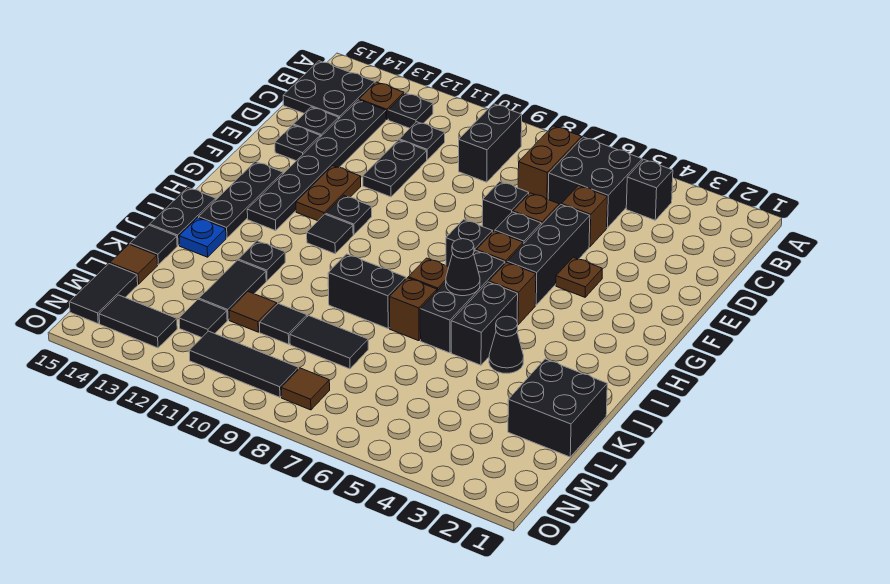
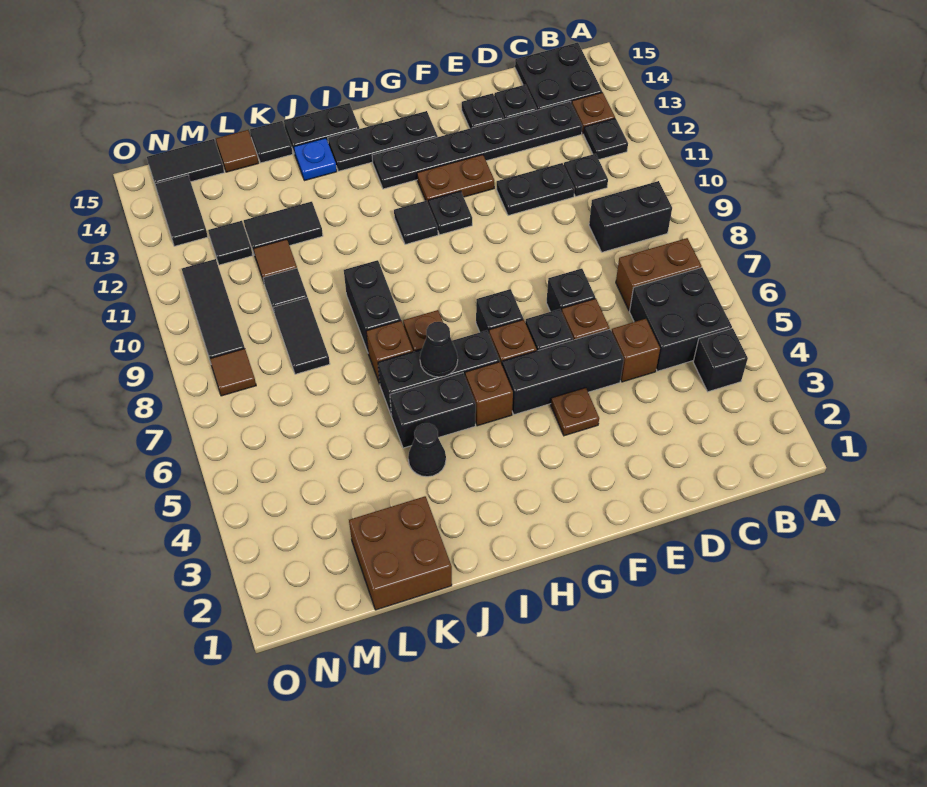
black 1x1 plate [238,241,285,281] -> none
black 2x2 brick [508,359,607,457] -> brown 2x2 brick [349,496,452,610]

